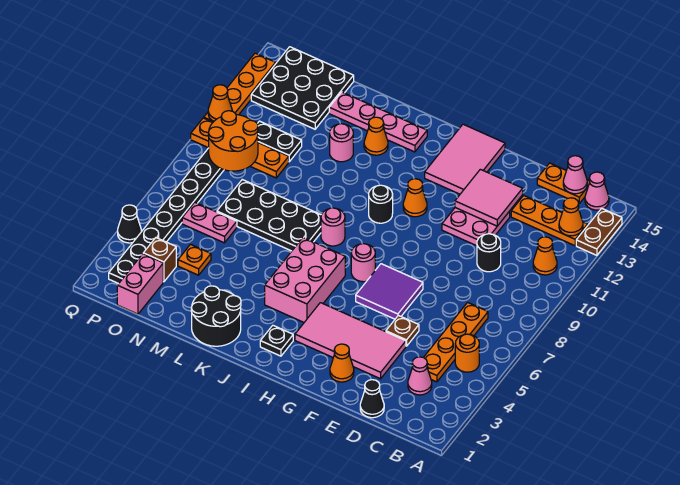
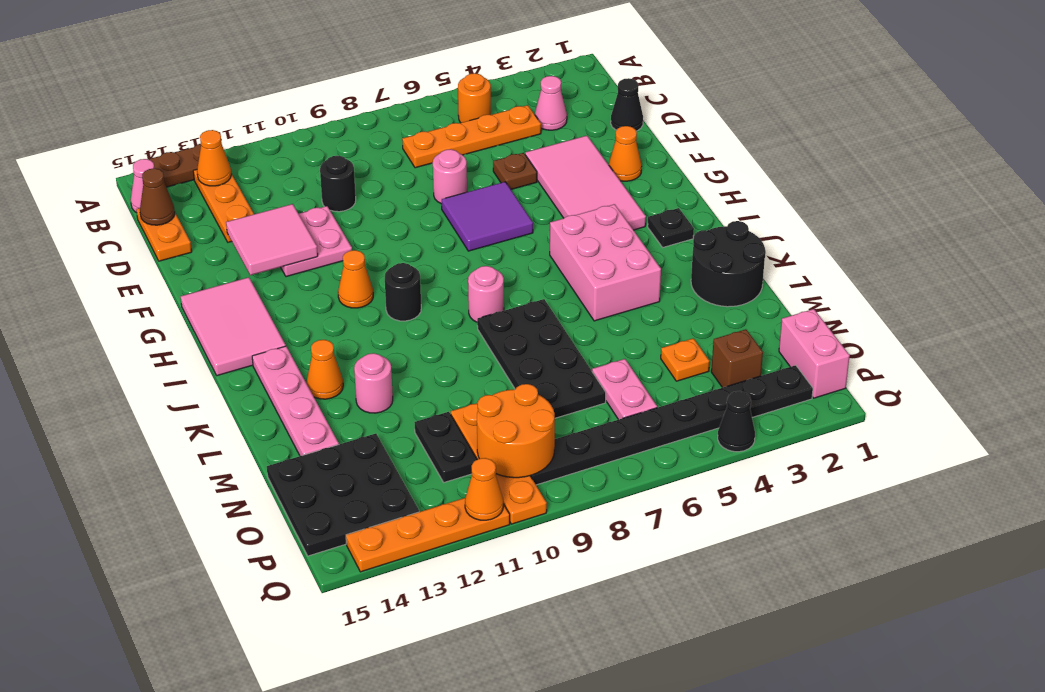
orange 1x1 cone [533,237,557,275] -> none
pink 1x1 cone [563,156,587,194] -> brown 1x1 cone [140,168,175,225]
pink 2x3 tile [425,124,505,194] -> pink 2x3 tile turned to [181,277,286,376]
pink 1x1 round brick [351,244,375,282] -> pink 1x1 round brick moved to [433,149,467,204]
pink 2x3 brick [265,237,345,322] -> pink 2x3 brick turned to [550,204,661,321]
pink 1x2 brick [117,254,163,314] -> pink 1x2 brick turned to [779,309,850,398]

